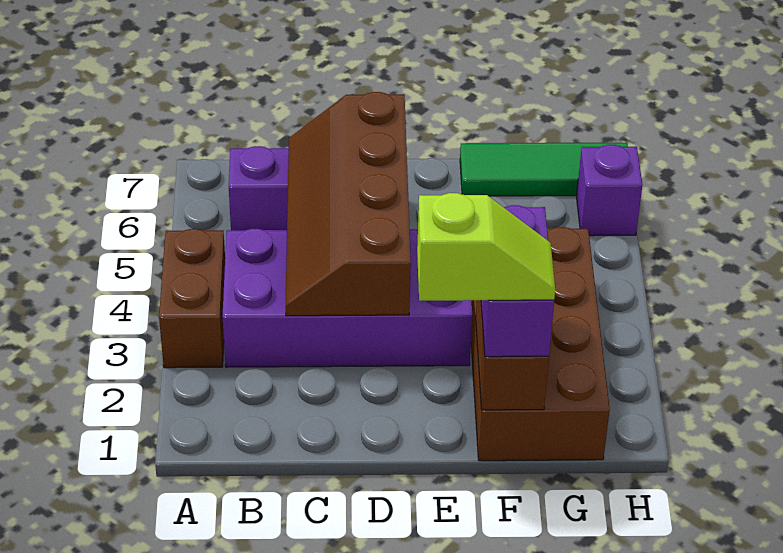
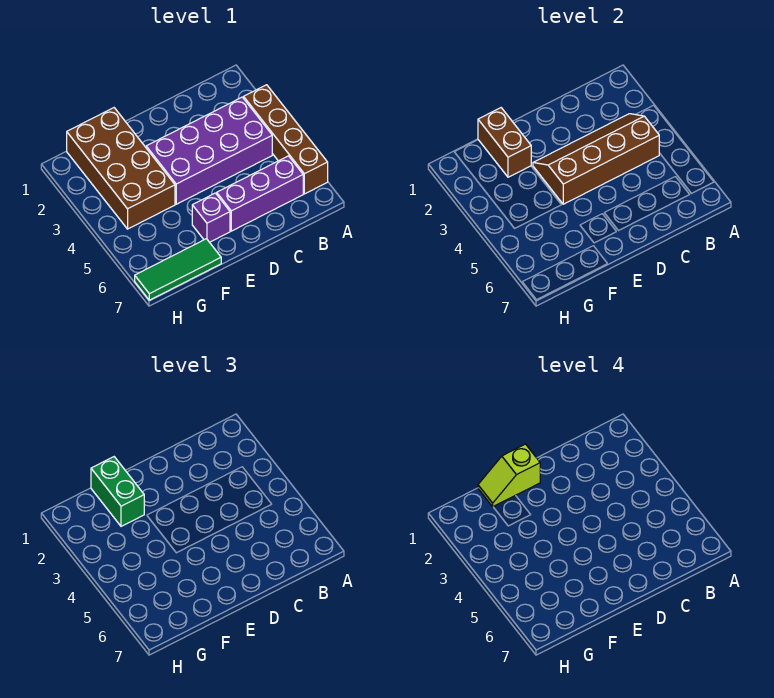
brown 1x2 brick [159,229,225,368] -> brown 1x4 brick [244,85,328,194]
brown 2x4 slope [285,92,411,316] -> brown 2x4 slope turned to [533,114,659,204]
purple 1x2 brick [481,205,554,357] -> green 1x2 brick [91,457,144,526]
purple 1x1 brick [577,145,642,236] -> purple 1x1 brick moved to [192,193,230,242]

